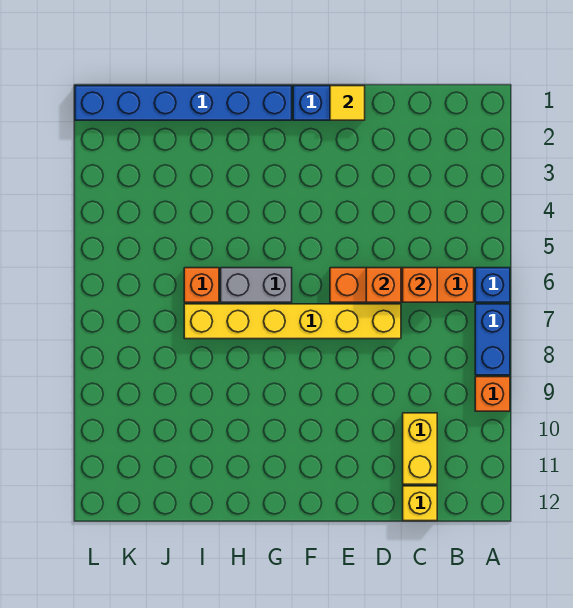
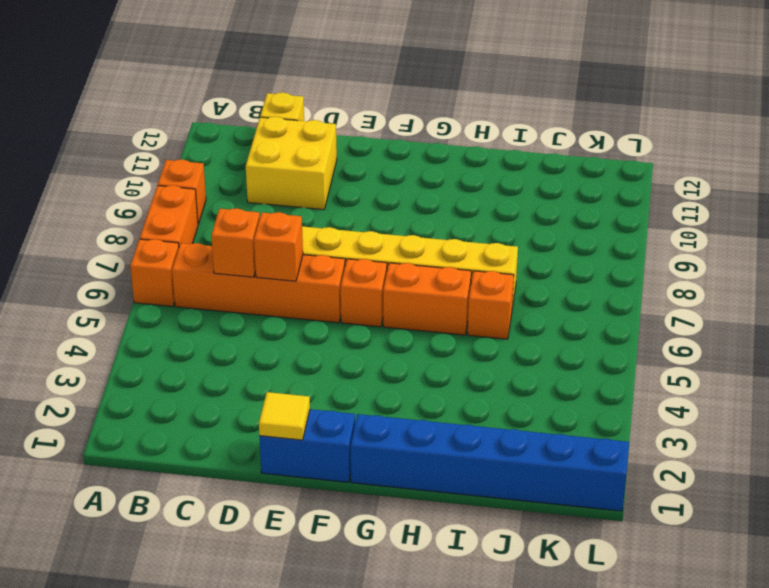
blue 1x1 brick [475,268,510,302] -> orange 1x1 brick [130,239,179,306]
blue 1x2 brick [475,304,510,375] -> orange 1x2 brick [140,185,198,246]
yellow 1x2 brick [403,413,437,484] -> yellow 2x2 brick [246,117,337,210]
none -> orange 1x1 brick [341,259,387,327]
grey 1x2 brick [221,268,292,302] -> orange 1x2 brick [383,263,471,335]

